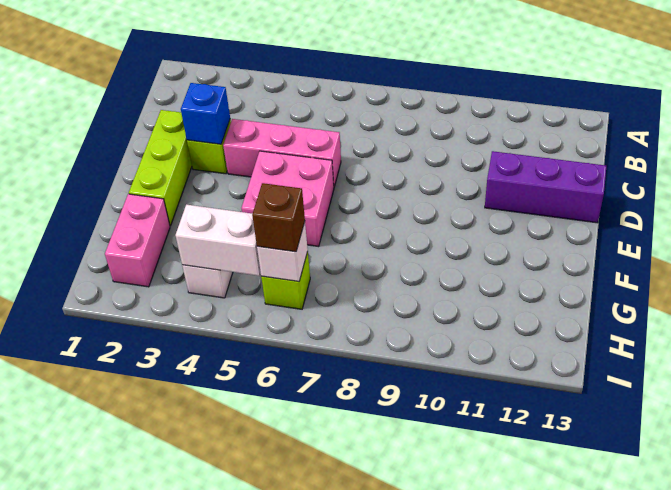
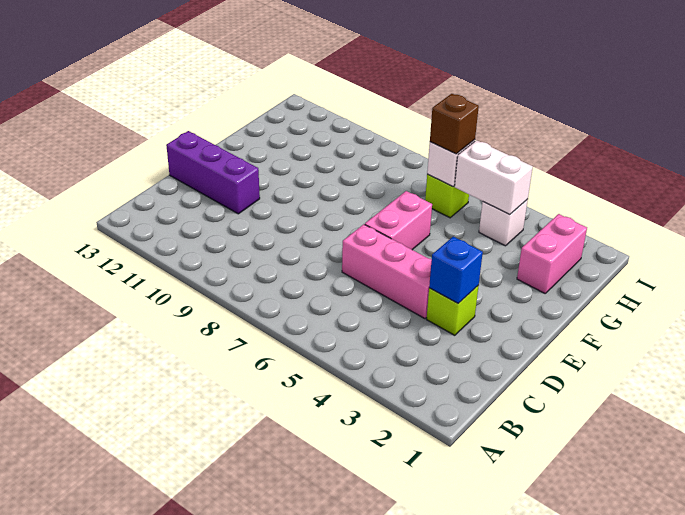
lime 1x3 brick [129,110,192,226] -> none
pink 2x2 brick [242,151,334,247] -> pink 1x2 brick [365,191,432,250]

